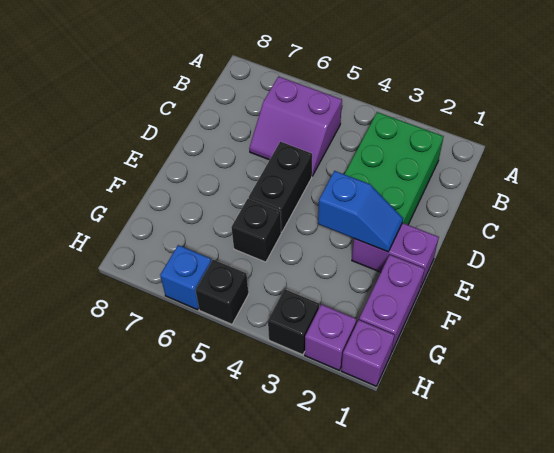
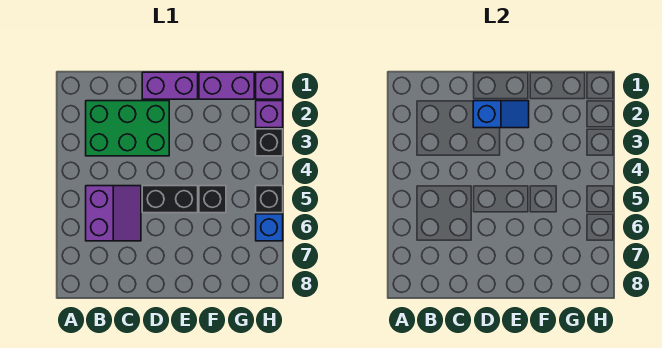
purple 1x2 brick [352,223,439,286] -> purple 1x2 brick turned to [142,72,198,99]
blue 1x2 slope [318,171,403,252] -> blue 1x2 slope turned to [473,101,529,128]

